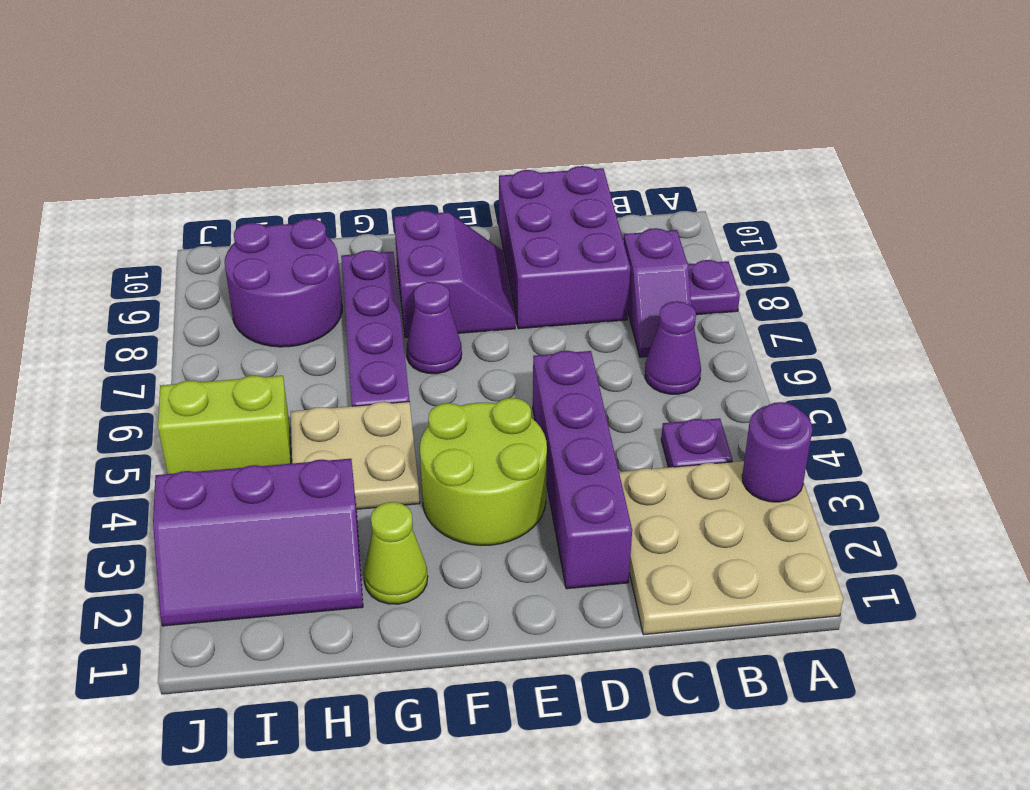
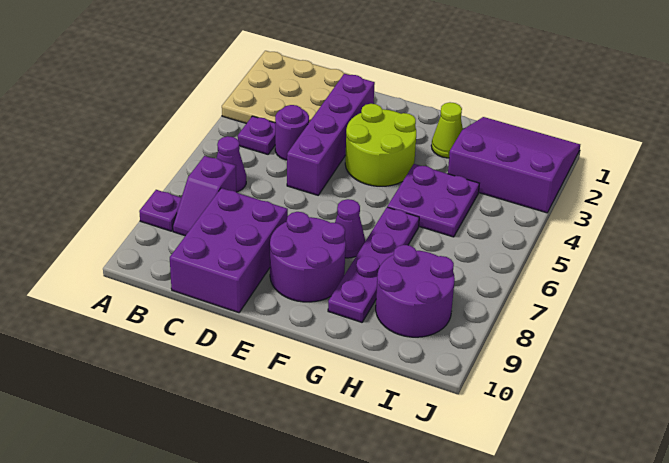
purple 1x1 round brick [742,402,812,502] -> purple 1x1 round brick moved to [275,105,309,160]
purple 1x2 slope [624,228,691,357] -> purple 1x2 slope turned to [173,156,236,236]
purple 2x2 slope [394,211,515,338] -> purple 2x2 round brick [270,212,346,302]
tan 2x2 plate [291,402,420,509] -> purple 2x2 plate [387,164,479,237]
purple 2x3 slope [153,459,363,626] -> purple 3x3 slope [448,117,580,213]
lime 1x2 brick [158,376,291,474] -> none

